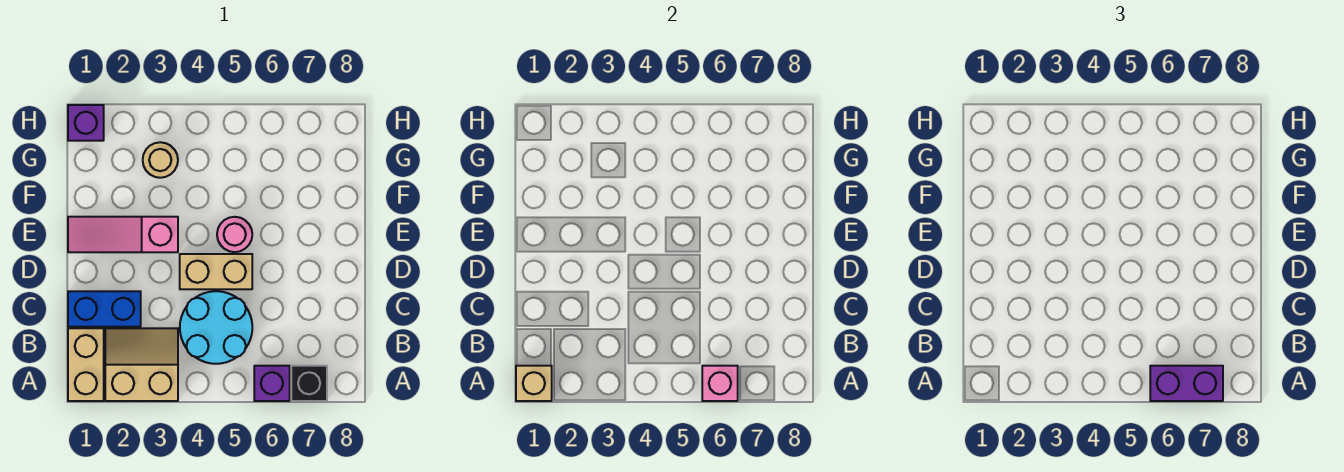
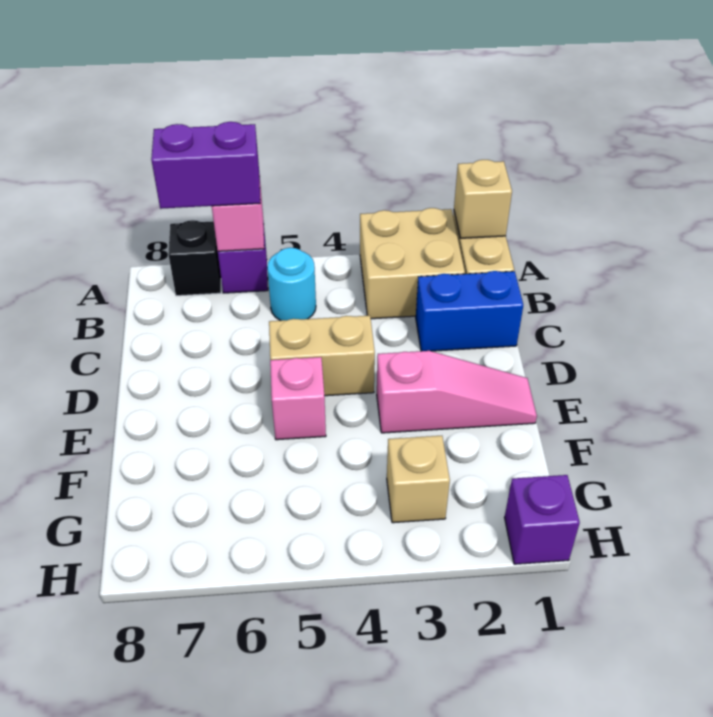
tan 2x2 slope [105,328,178,401] -> tan 2x2 brick [360,208,465,319]
cyan 2x2 round brick [180,291,252,364] -> cyan 1x1 round brick [267,248,316,321]
pink 1x1 round brick [217,217,252,252] -> pink 1x1 brick [270,357,326,440]
tan 1x1 round brick [143,142,178,178] -> tan 1x1 brick [387,436,450,523]

